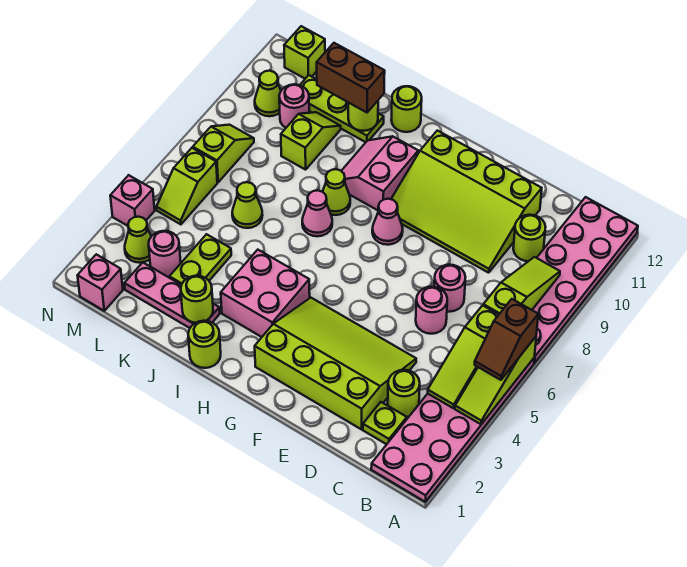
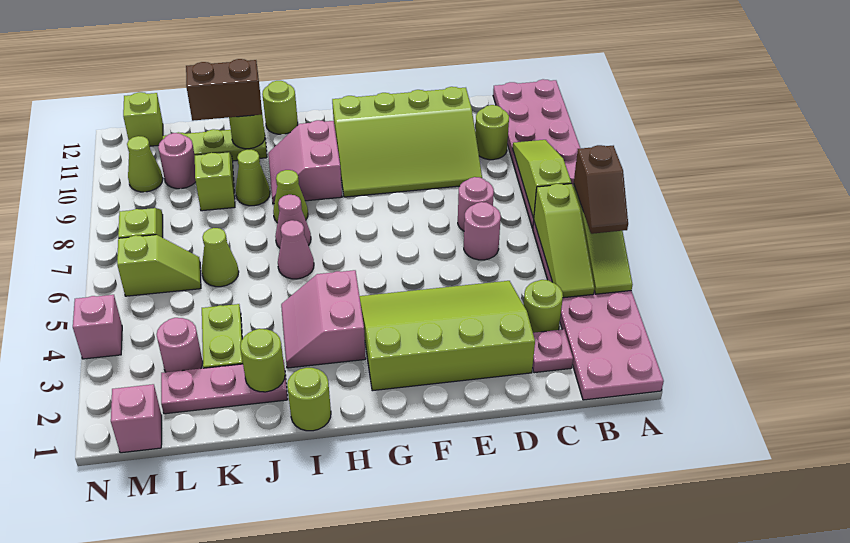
lime 1x1 plate [363,402,407,444] -> pink 1x1 plate [532,329,573,373]
pink 1x1 cone [372,199,403,245] -> pink 1x1 cone moved to [278,220,314,279]
pink 2x2 brick [221,250,310,337] -> pink 2x2 slope [281,270,366,368]
lime 1x1 cone [125,217,151,263] -> lime 1x1 cone moved to [235,149,270,206]
lime 1x2 slope [157,148,217,224] -> lime 1x2 slope turned to [117,235,201,296]

